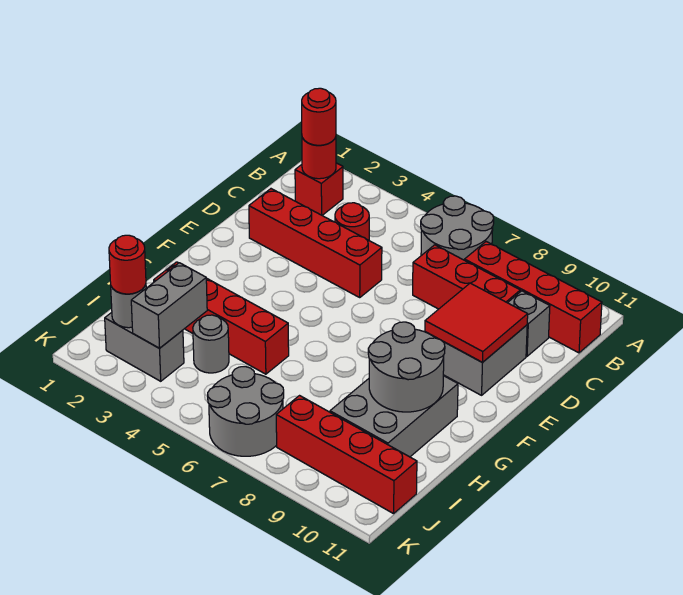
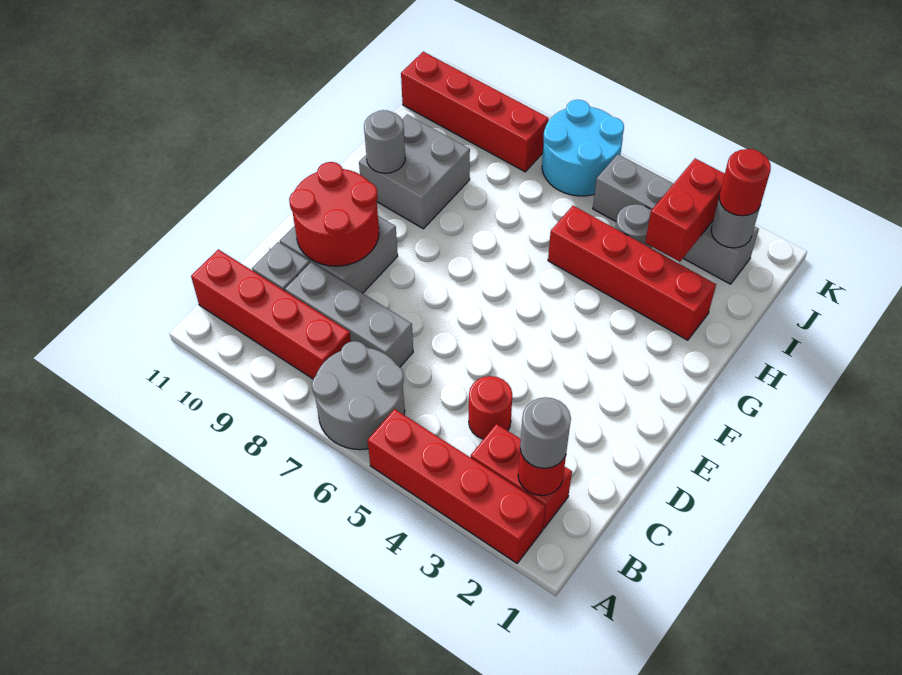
red 1x1 brick [295,163,343,215] -> red 1x2 brick [471,424,572,529]
red 1x1 round brick [302,88,336,145] -> grey 1x1 round brick [520,397,571,468]
red 1x3 brick [413,245,520,309] -> grey 1x3 brick [285,262,413,367]
red 1x4 brick [249,189,382,297] -> red 1x4 brick moved to [367,409,545,563]
red 2x2 tile [425,283,528,362] -> red 2x2 round brick [289,162,379,266]
grey 2x3 brick [330,376,458,457] -> grey 2x2 brick [359,115,470,229]
grey 2x2 round brick [368,322,445,412] -> grey 1x1 round brick [364,110,405,173]
grey 1x2 brick [131,263,207,348] -> red 1x2 brick [645,158,725,262]
grey 1x2 brick [105,312,184,381] -> grey 1x4 brick [593,154,759,284]
grey 2x2 round brick [208,367,284,456] -> cyan 2x2 round brick [542,100,624,196]

